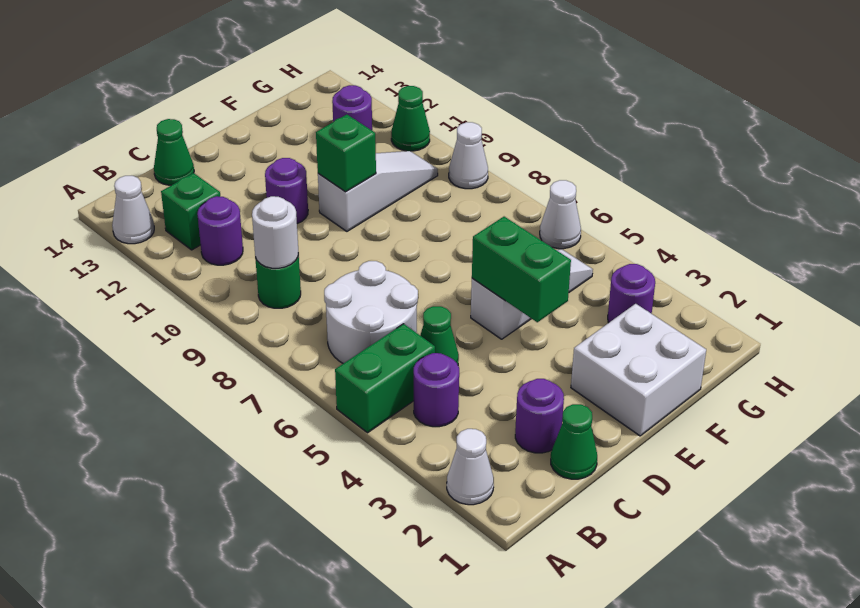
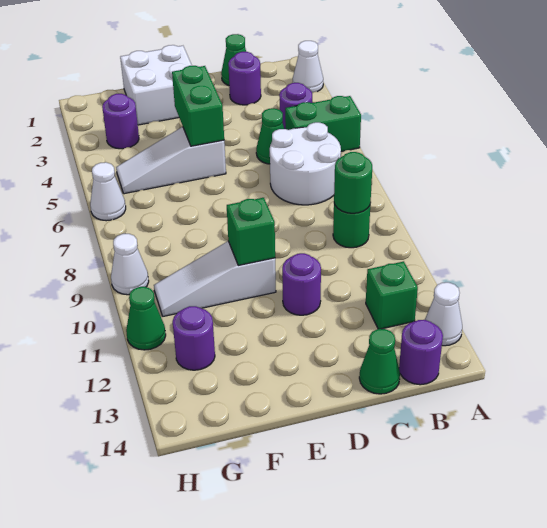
white 1x1 round brick [252,196,298,268] -> green 1x1 round brick [334,152,372,213]
purple 1x1 round brick [197,196,243,265] -> purple 1x1 round brick moved to [399,320,443,385]

